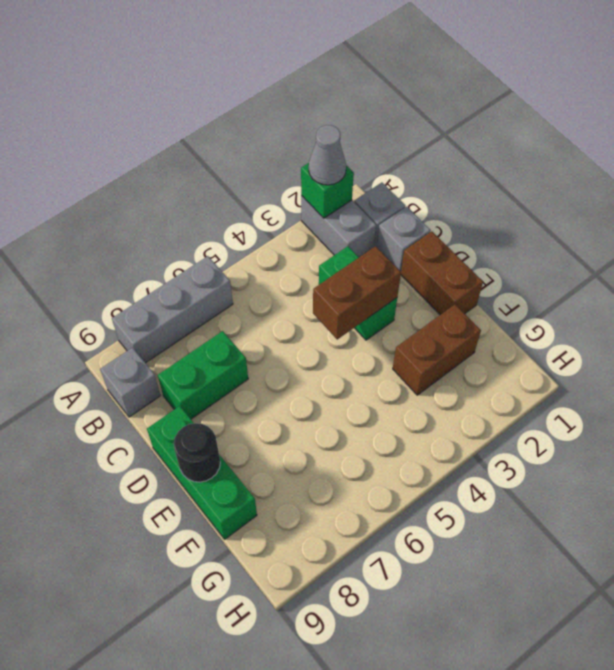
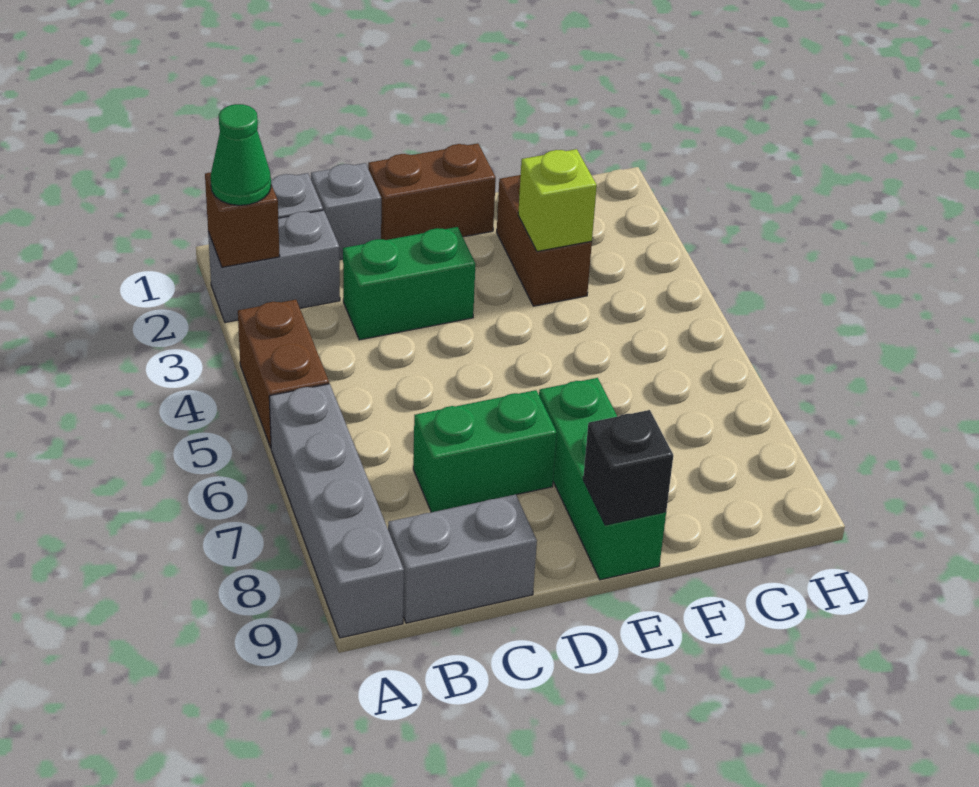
green 1x1 brick [301,163,354,218] -> brown 1x1 brick [205,173,280,267]
grey 1x1 cone [309,125,346,185] -> green 1x1 cone [211,104,271,205]
grey 1x3 brick [112,256,233,363] -> grey 1x4 brick [269,384,404,638]
grey 1x1 brick [100,348,161,417] -> grey 1x2 brick [388,494,537,623]
green 1x2 brick [158,331,248,419] -> green 1x2 brick turned to [413,390,557,512]
brown 1x2 brick [313,246,401,339] -> brown 1x2 brick moved to [238,300,329,448]
green 1x3 brick [147,406,257,539] -> green 1x3 brick turned to [539,378,666,580]
black 1x1 round brick [174,423,220,482] -> black 1x1 brick [583,410,673,525]
none -> lime 1x1 brick [518,149,597,251]

